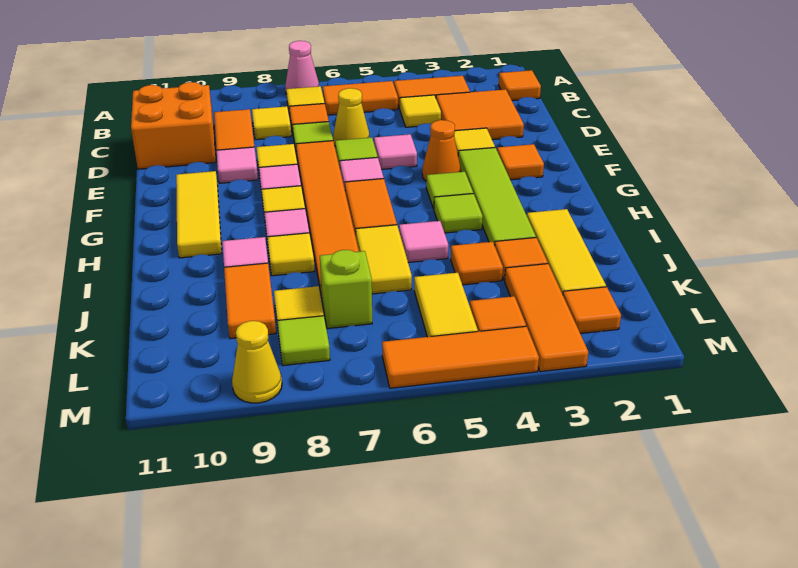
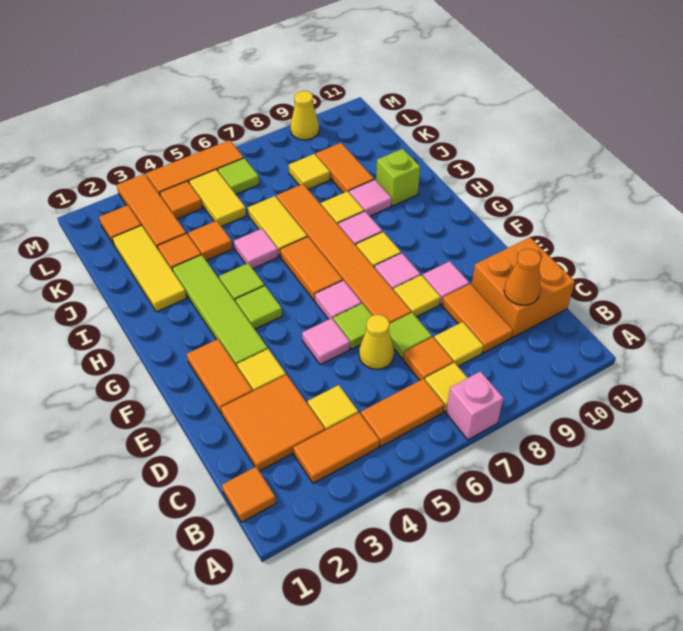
pink 1x1 cone [285,41,319,94] -> pink 1x1 brick [446,371,503,440]
orange 1x1 tile [497,144,544,180] -> orange 1x2 tile [187,339,253,414]
orange 1x1 cone [422,120,461,181] -> orange 1x1 cone moved to [504,249,541,305]
yellow 1x3 tile [176,171,222,258] -> none
lime 1x1 brick [320,250,372,329] -> lime 1x1 brick moved to [376,149,420,206]
lime 1x1 tile [277,316,330,365] -> lime 1x1 tile moved to [218,158,259,194]

